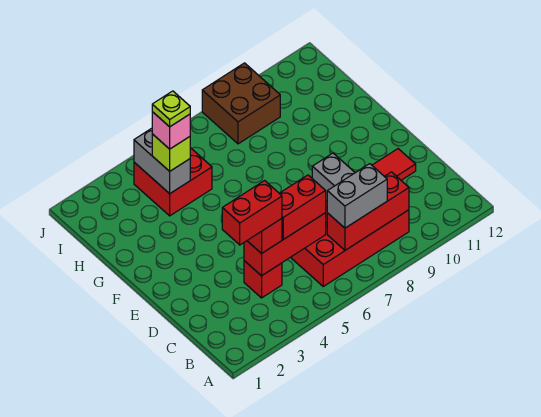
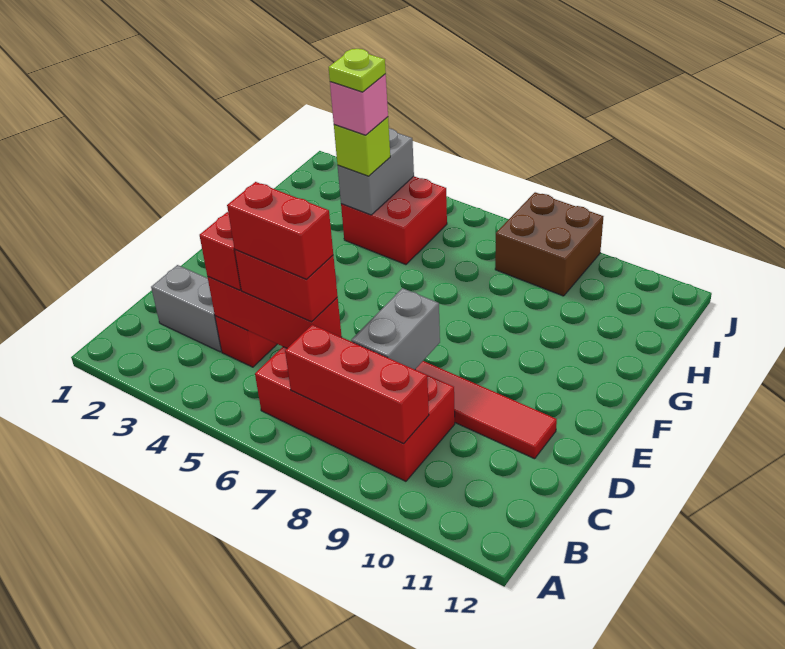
grey 1x2 brick [327,164,387,228] -> grey 1x2 brick moved to [151,265,222,352]
red 1x2 brick [222,181,282,245] -> red 1x2 brick moved to [227,182,333,279]

